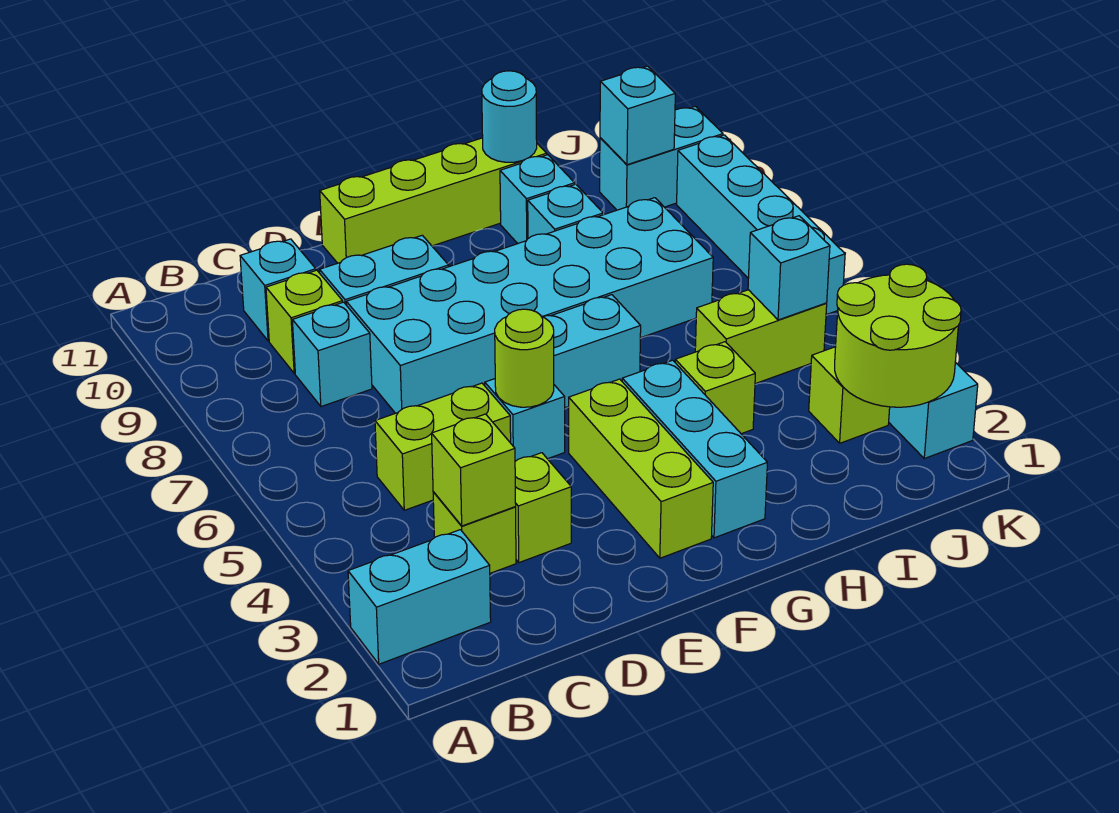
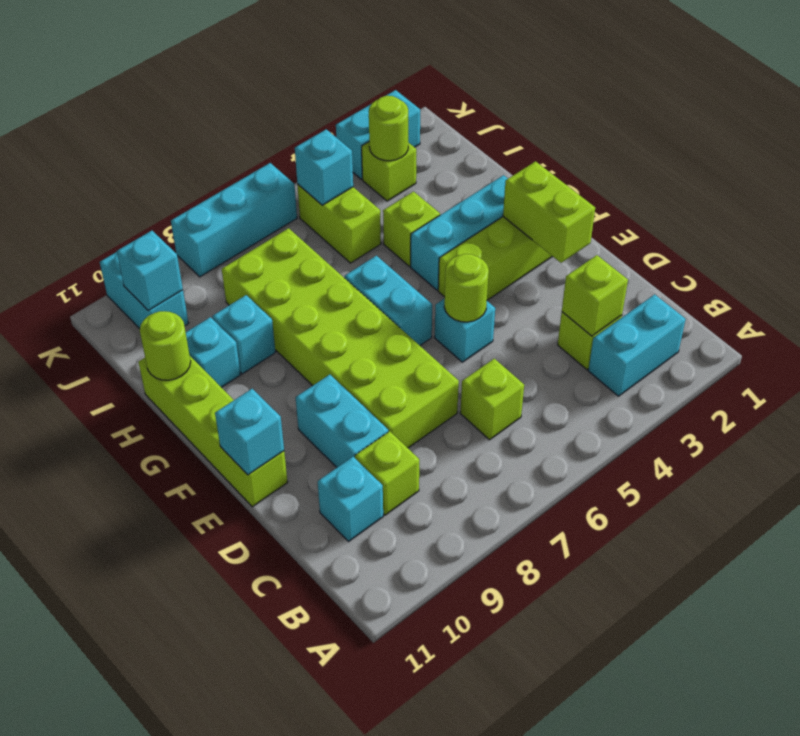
cyan 1x2 brick [348,530,491,664] -> cyan 1x2 brick turned to [588,294,686,396]
lime 1x2 brick [375,383,511,510] -> lime 1x2 brick moved to [503,161,595,263]
cyan 1x1 brick [292,302,372,407] -> cyan 1x1 brick moved to [215,389,284,475]
lime 1x1 brick [515,453,571,563] -> lime 1x1 brick moved to [460,359,524,440]
cyan 2x6 brick [346,198,713,413] -> lime 2x6 brick [222,228,459,448]
cyan 1x1 round brick [482,71,537,162] -> lime 1x1 round brick [140,311,191,380]
lime 2x2 round brick [835,264,961,407] -> lime 1x1 round brick [369,96,408,161]
cyan 1x4 brick [677,135,845,315] -> cyan 1x3 brick [171,163,297,277]

